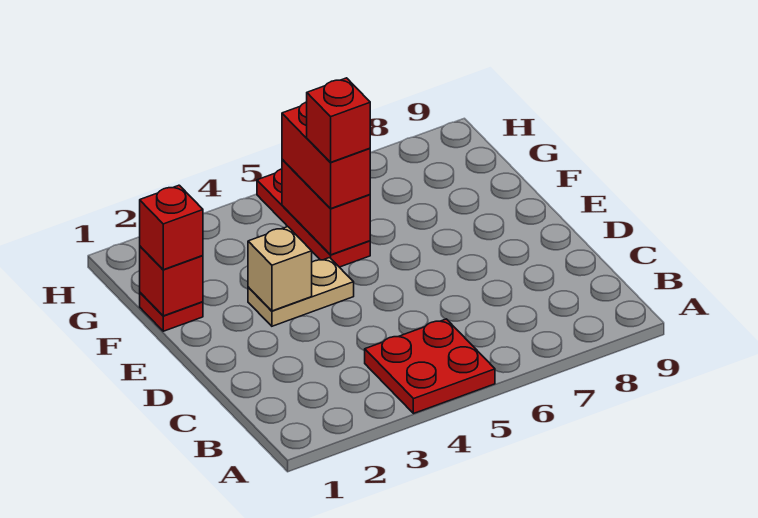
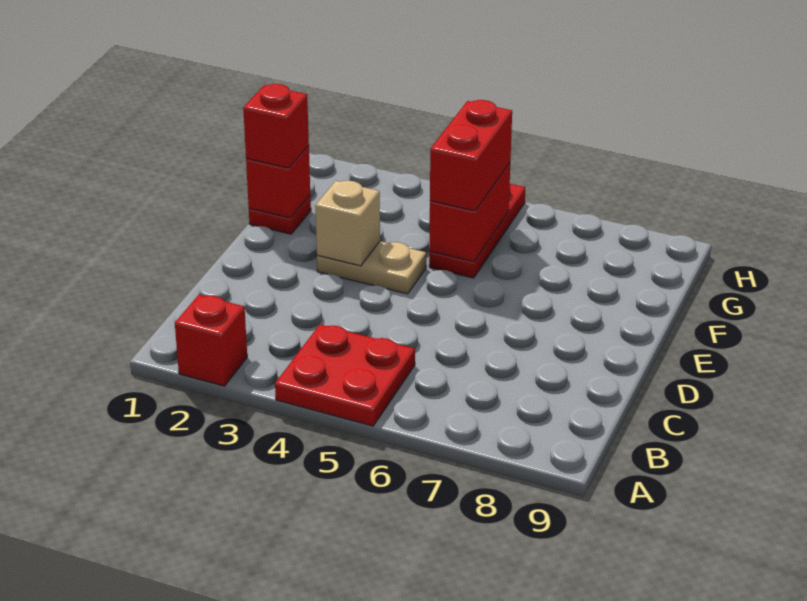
red 1x1 brick [307,78,370,162] -> red 1x1 brick moved to [175,295,247,386]

